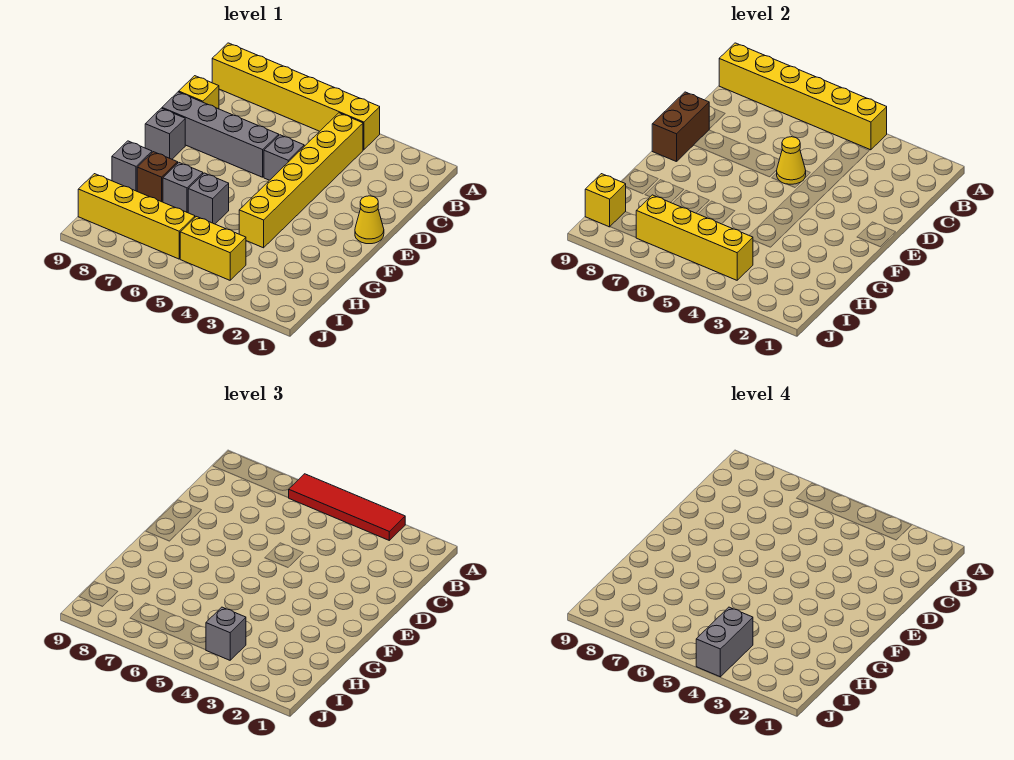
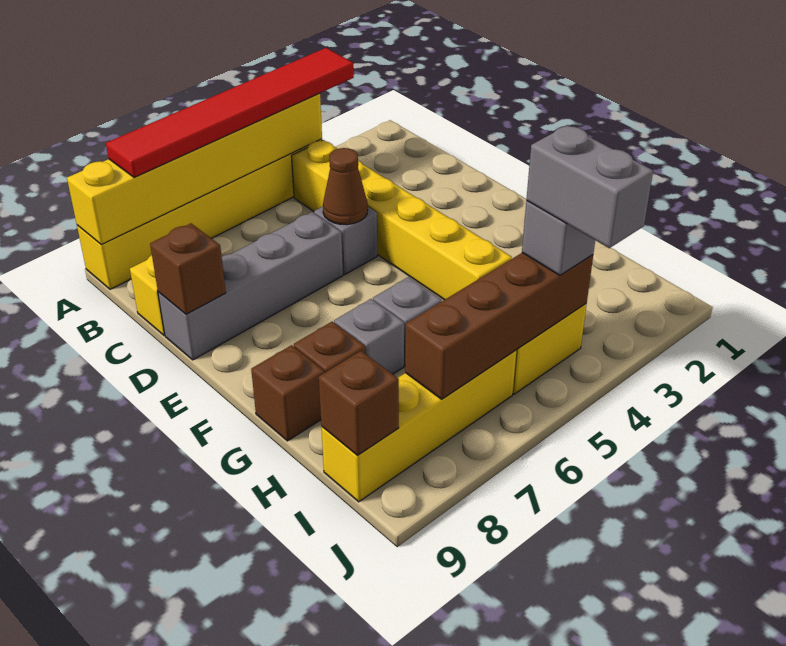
red 1x4 tile [289,474,405,540] -> red 1x6 tile [106,48,354,178]
yellow 1x1 cone [777,137,806,184] -> brown 1x1 cone [323,148,368,225]
brown 1x2 brick [652,92,709,162] -> brown 1x1 brick [150,223,226,314]
yellow 1x1 cone [355,196,384,244] -> none
grey 1x1 brick [145,108,185,159] -> none
grey 1x1 brick [112,141,152,191] -> brown 1x1 brick [251,345,324,441]
yellow 1x4 brick [636,195,753,280] -> brown 1x4 brick [405,253,593,399]
yellow 1x1 brick [585,174,626,227] -> brown 1x1 brick [319,351,399,455]

